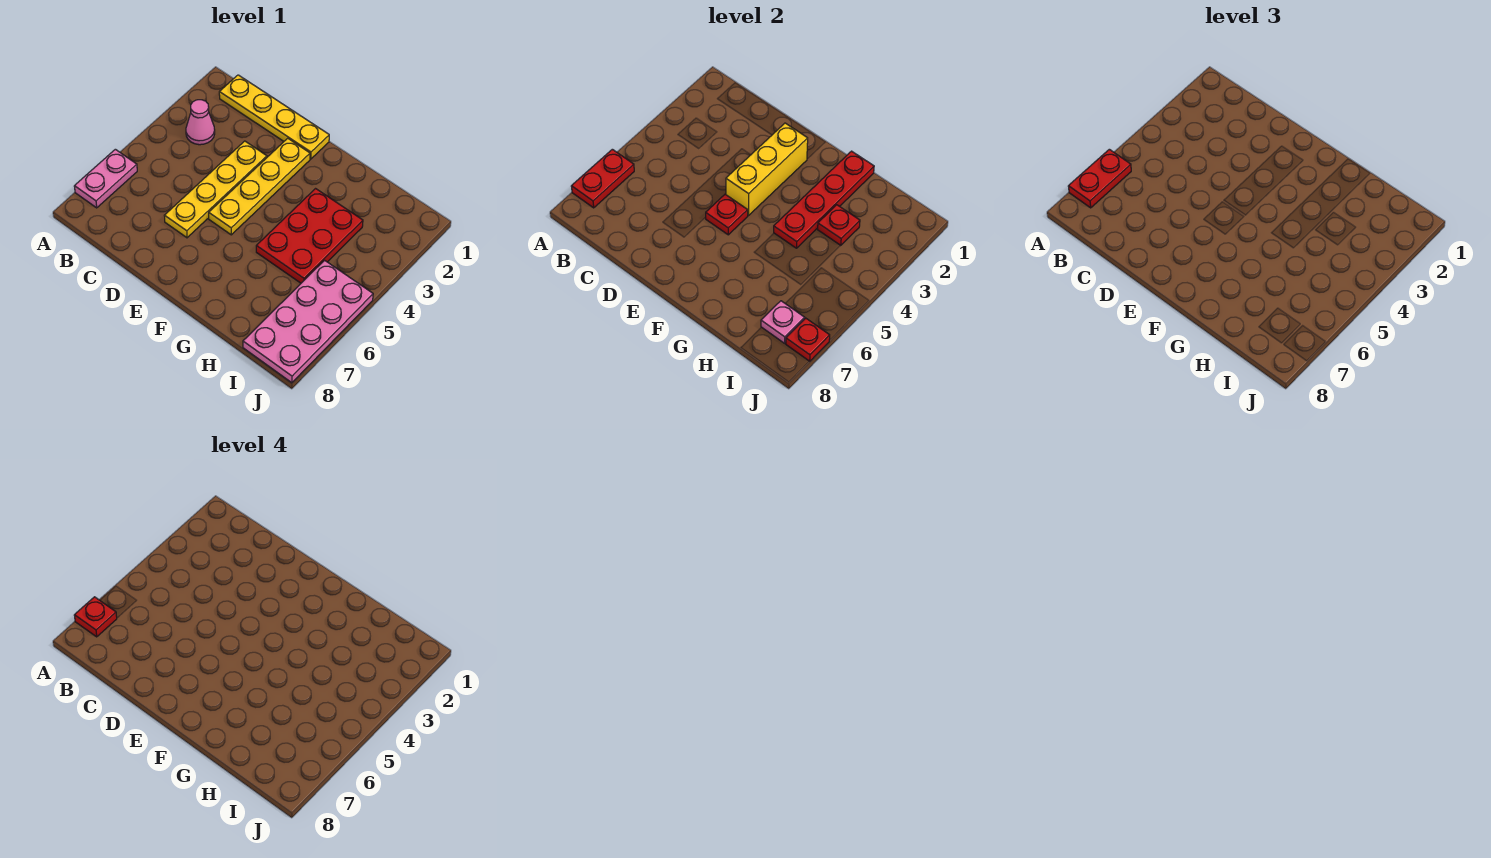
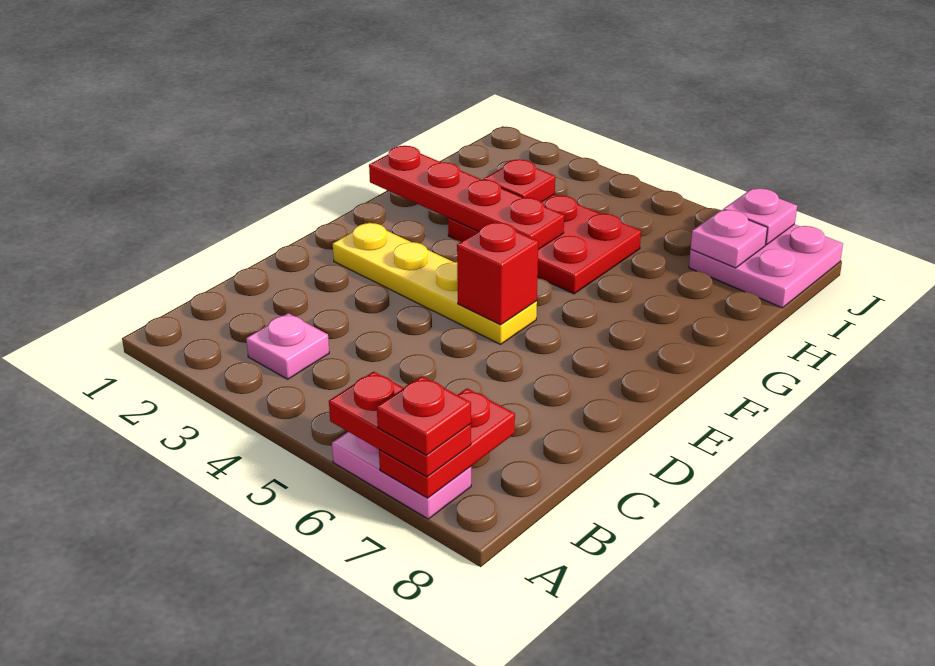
red 1x2 plate [571,149,634,208] -> red 1x2 plate turned to [379,388,515,498]
yellow 1x4 plate [219,75,329,159] -> none
pink 1x1 cone [186,100,215,145] -> pink 1x1 plate [246,313,329,379]
yellow 1x4 plate [164,141,267,238] -> none
yellow 1x3 brick [726,123,808,216] -> none
red 1x1 plate [706,194,748,235] -> red 1x1 brick [457,222,538,325]
pink 2x4 plate [243,260,373,383] -> pink 2x2 plate [689,224,843,308]
red 1x1 plate [786,318,830,361] -> pink 1x1 plate [724,188,797,245]

